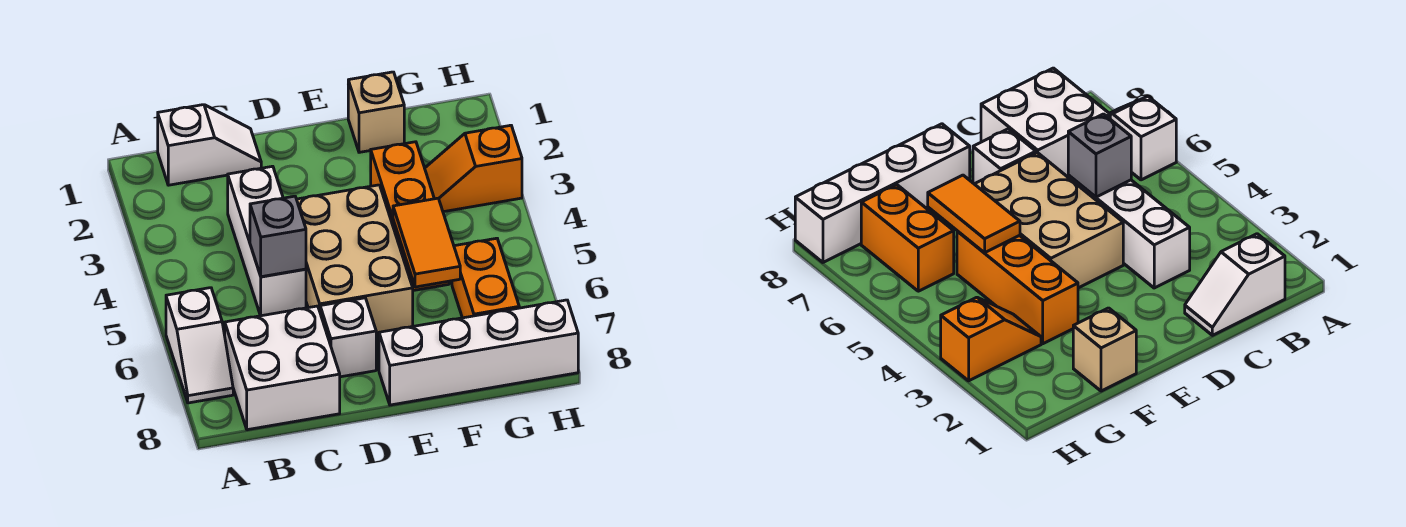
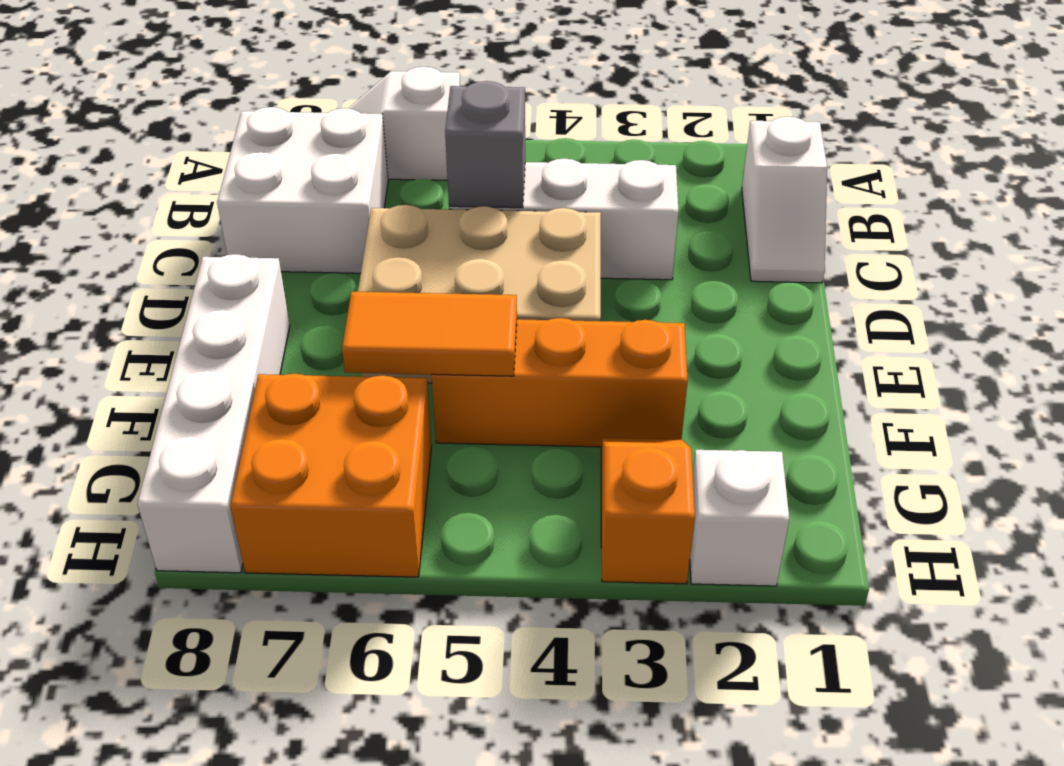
white 1x1 brick [320,298,376,377] -> white 1x1 brick moved to [690,450,789,586]
tan 1x1 brick [348,72,404,152] -> none
orange 1x2 brick [452,238,519,318] -> orange 2x2 brick [230,374,432,577]

